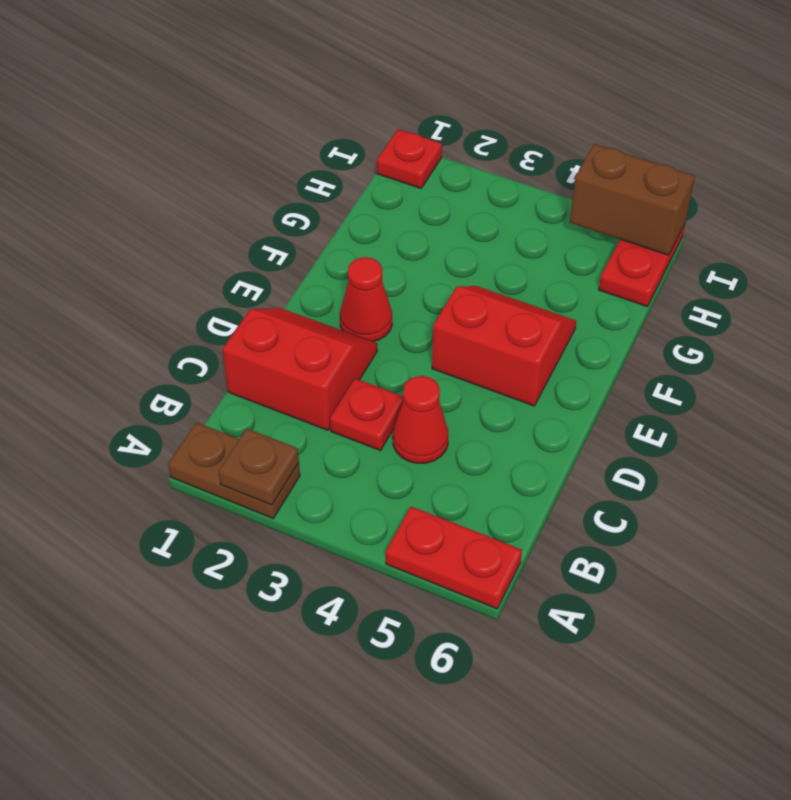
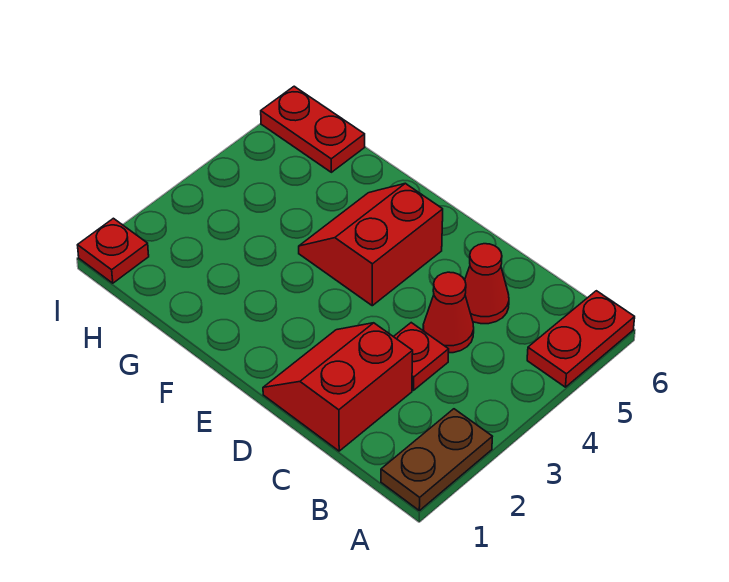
brown 1x1 plate [219,429,299,505] -> none
red 1x1 cone [340,257,392,342] -> red 1x1 cone moved to [465,244,509,324]
brown 1x2 brick [570,144,695,255] -> none

